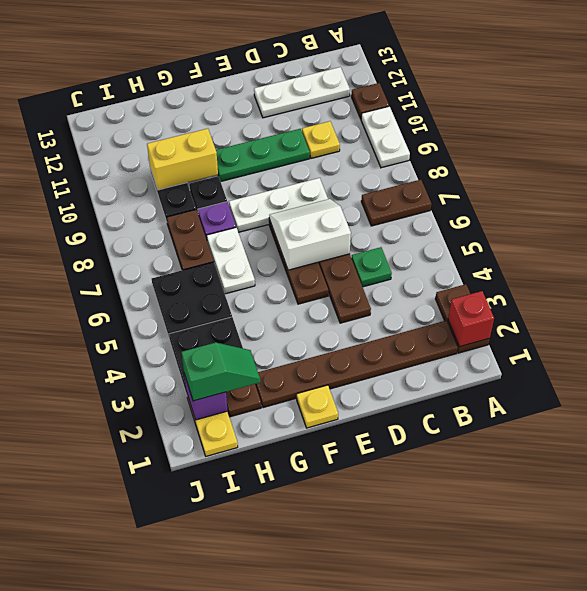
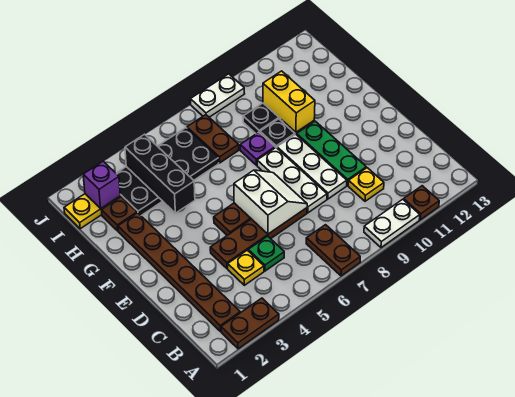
red 1x1 brick [448,291,494,347] -> none
white 1x3 plate [254,67,350,118] -> white 1x3 plate moved to [277,134,347,199]
yellow 1x1 plate [297,385,338,428] -> yellow 1x1 plate moved to [228,250,264,285]
none -> black 1x3 brick [125,134,195,213]
white 1x2 plate [207,228,255,294] -> white 1x2 plate moved to [190,74,245,117]
green 1x2 slope [182,343,260,401] -> none
brown 1x2 plate [166,210,214,270] -> brown 1x2 plate turned to [187,115,239,163]

